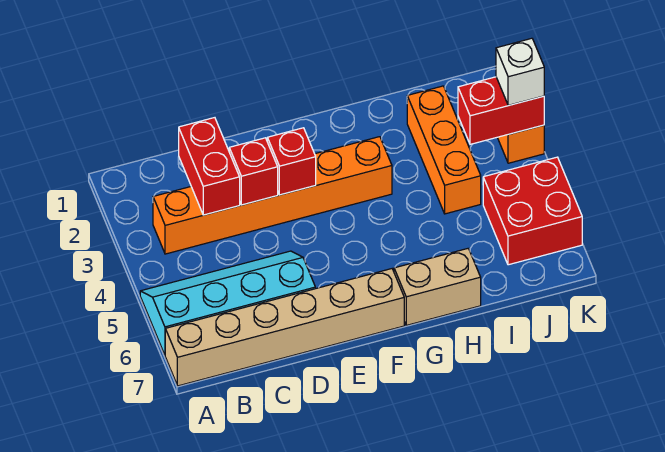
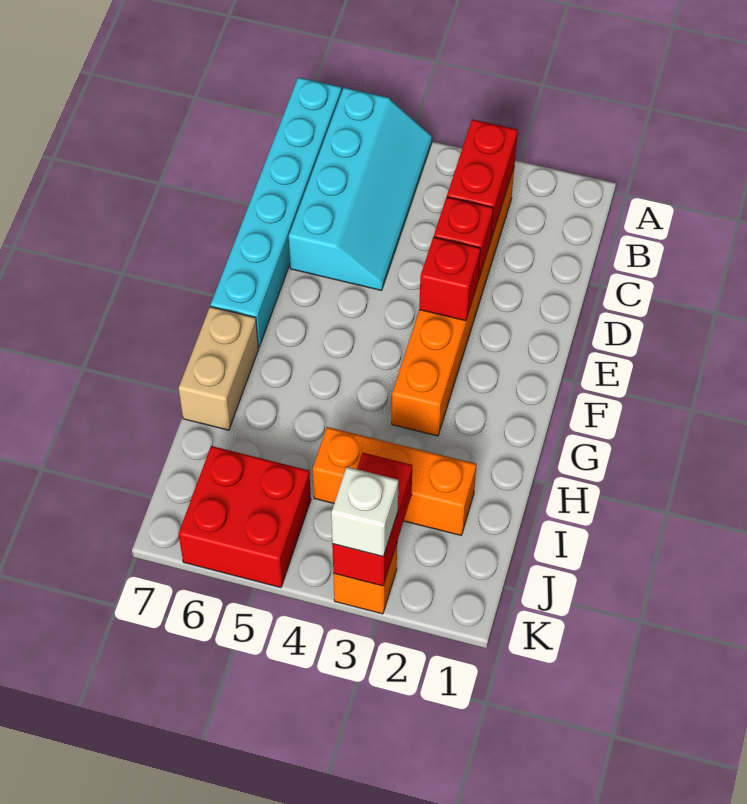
tan 1x6 brick [165,269,404,386] -> cyan 1x6 brick [211,77,341,347]
red 1x2 brick [179,118,240,215] -> red 1x2 brick turned to [447,119,518,239]

